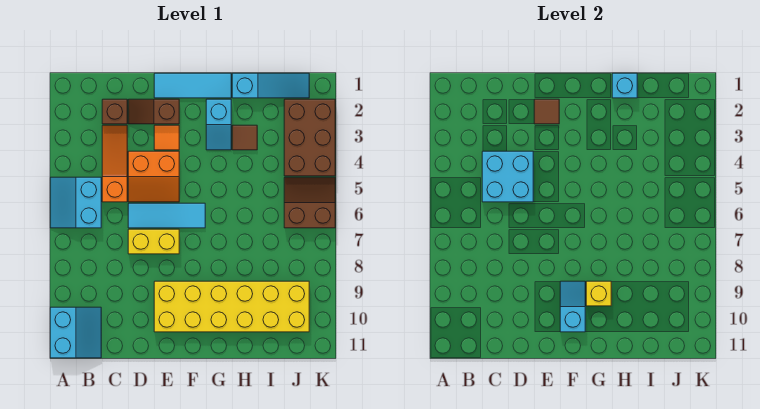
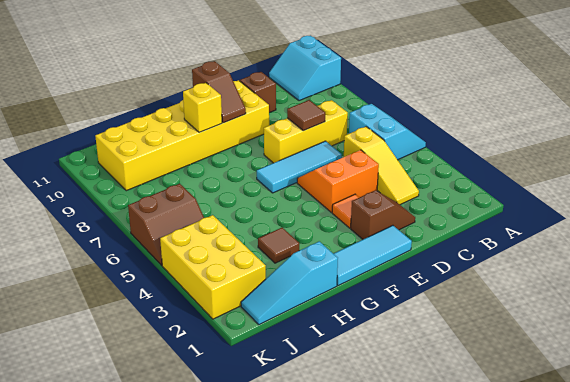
brown 1x1 brick [102,99,127,124] -> brown 1x1 brick moved to [240,72,276,113]
orange 1x3 slope [102,125,127,202] -> yellow 1x3 slope [344,127,419,205]
cyan 2x2 brick [482,151,533,202] -> none
yellow 1x2 brick [128,229,179,254] -> yellow 1x3 brick [264,100,348,163]
brown 1x1 tile [534,99,559,124] -> brown 1x1 tile moved to [287,100,325,131]
cyan 1x2 slope [560,281,585,332] -> brown 1x2 slope [192,61,246,123]
cyan 1x2 slope [206,99,231,150] -> none
cyan 1x1 brick [612,73,637,98] -> none
brown 2x3 brick [284,99,335,176] -> yellow 2x3 brick [160,215,266,319]

